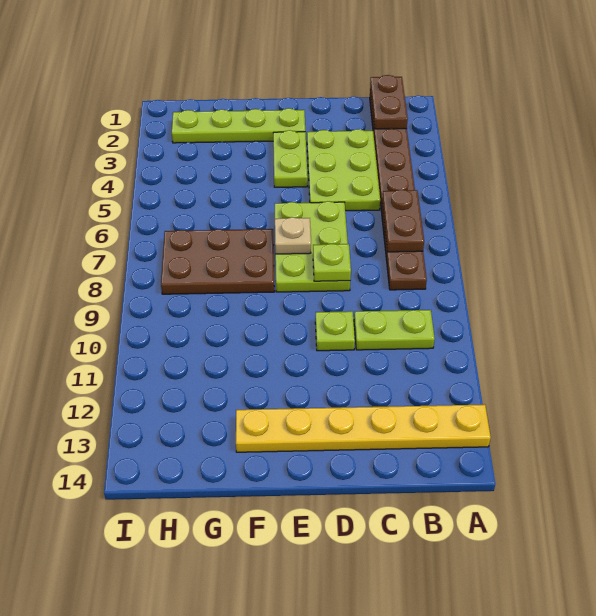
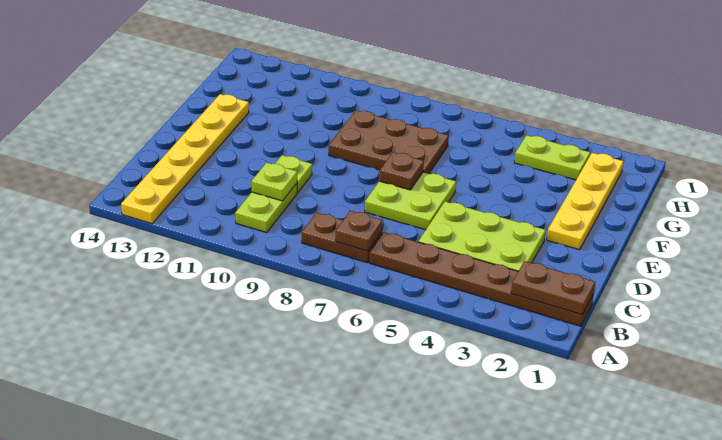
brown 1x2 plate [382,189,424,252] -> brown 1x1 plate [336,211,383,251]
lime 2x3 plate [275,201,350,292] -> lime 2x2 plate [365,172,456,230]
lime 1x1 plate [313,244,351,281] -> lime 1x1 plate moved to [252,163,297,201]
lime 1x4 plate [172,108,305,143] -> yellow 1x4 plate [547,153,623,250]
lime 1x2 plate [273,130,308,187] -> lime 1x2 plate moved to [515,135,590,180]
tan 1x1 plate [275,217,311,254] -> brown 1x1 plate [379,152,424,190]
brown 2x3 plate [161,228,274,294] -> brown 2x3 plate turned to [329,110,449,174]

